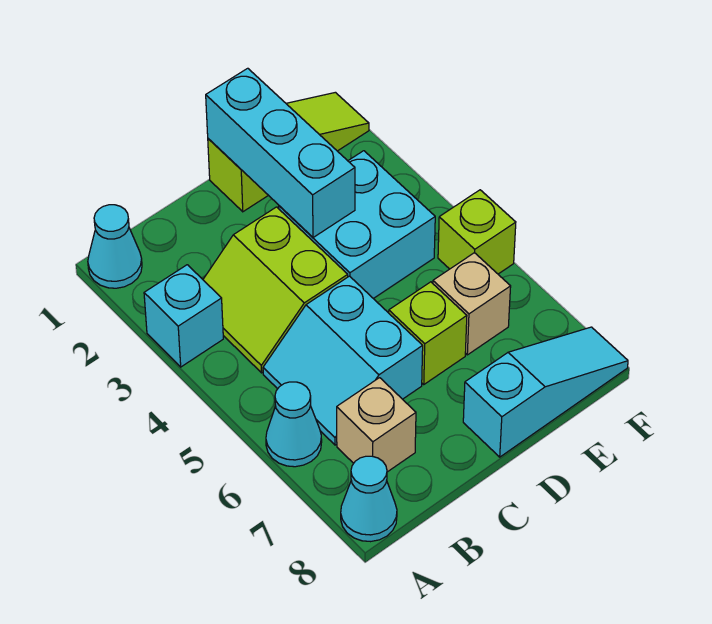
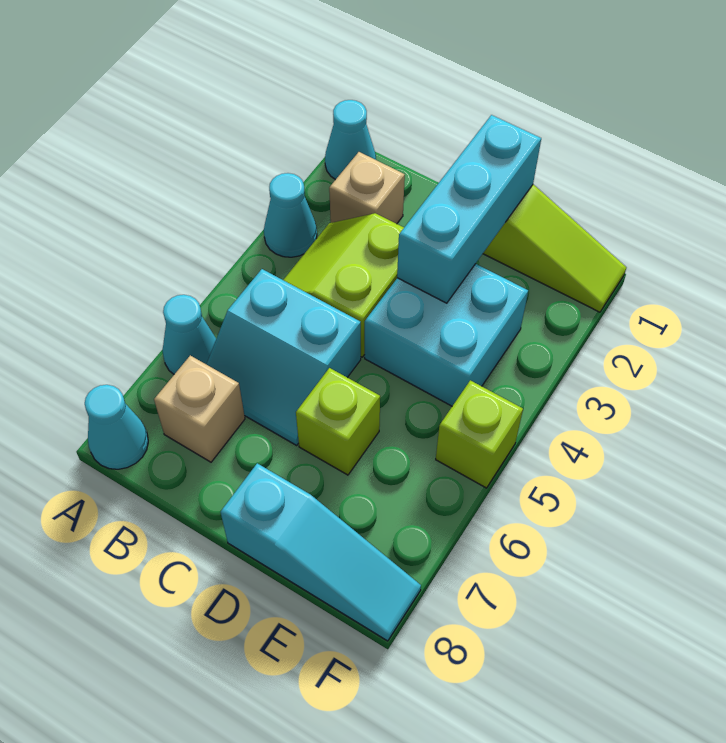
cyan 1x1 brick [144,265,223,367] -> cyan 1x1 cone [264,173,317,257]
cyan 2x2 slope [263,276,423,445] -> cyan 2x2 slope turned to [206,269,361,445]
tan 1x1 brick [433,253,511,355] -> tan 1x1 brick moved to [329,152,405,224]

